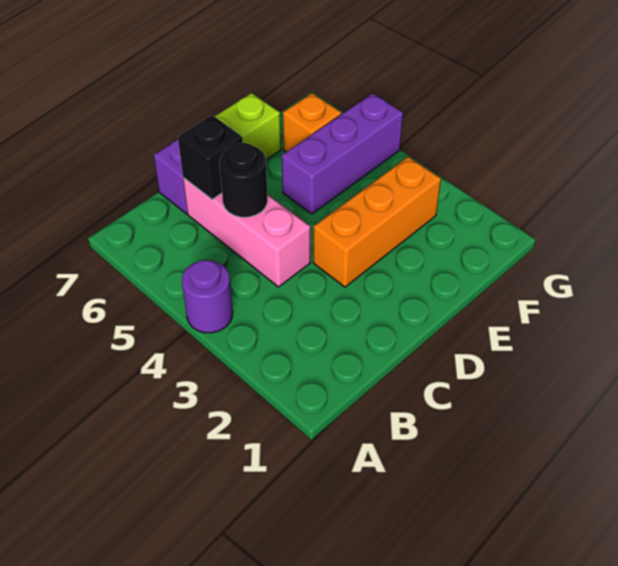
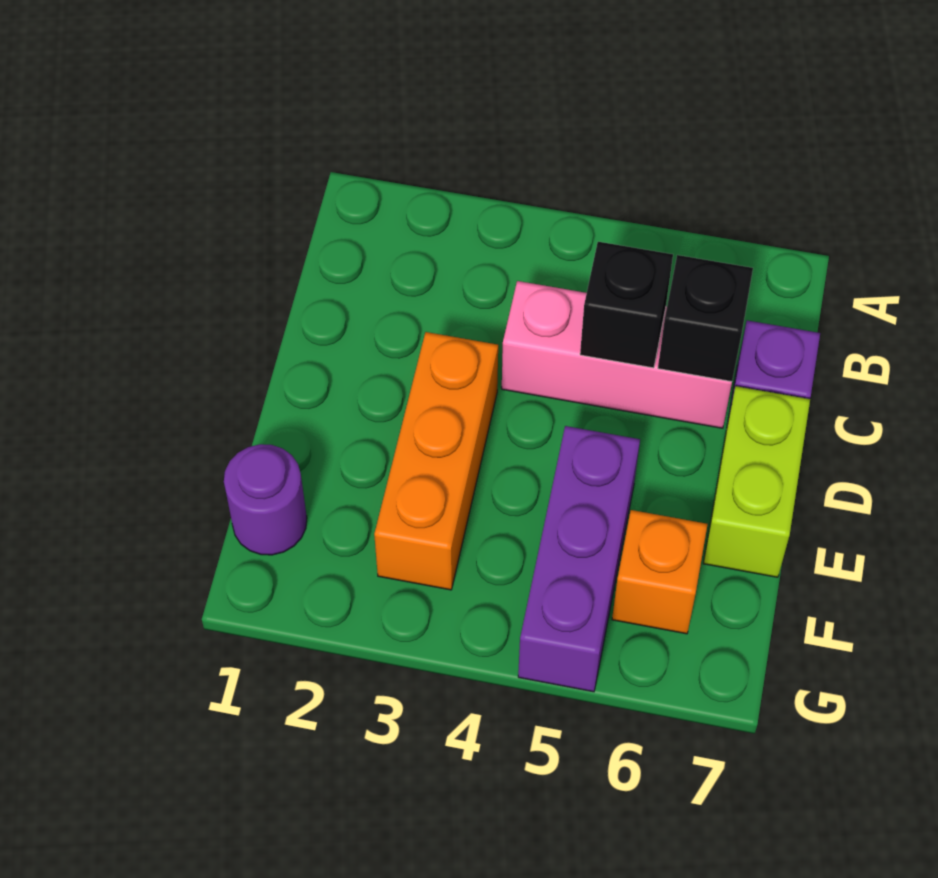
purple 1x1 round brick [182,260,233,333] -> purple 1x1 round brick moved to [224,444,307,555]
black 1x1 round brick [219,143,268,217] -> black 1x1 brick [580,242,673,368]

